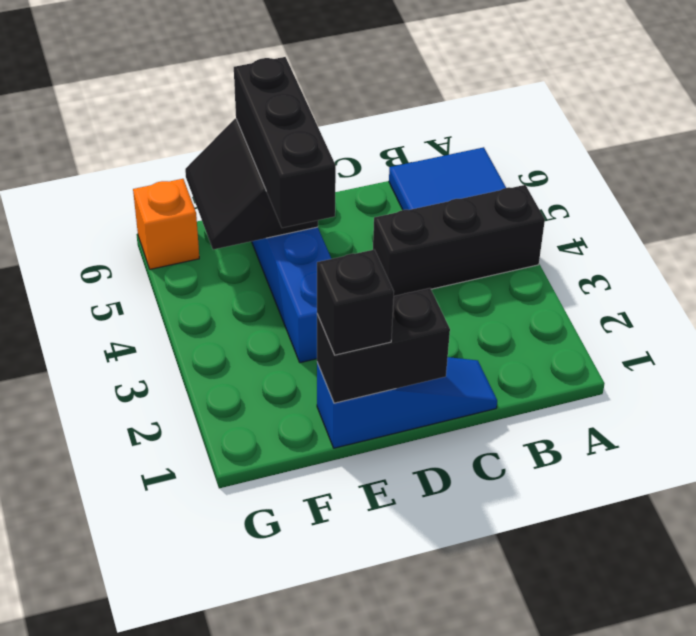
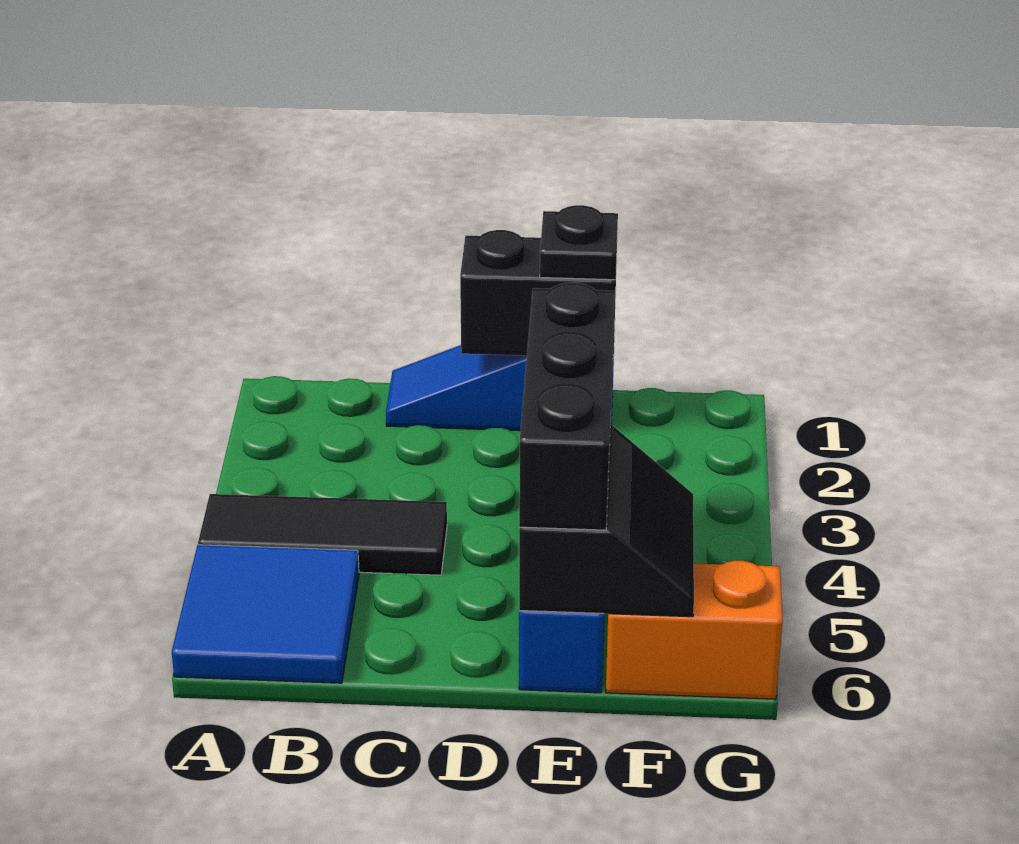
black 1x3 brick [373,185,545,296] -> black 1x3 tile [198,494,447,575]
black 1x1 brick [317,250,394,355] -> black 1x1 plate [540,205,618,280]
orange 1x1 brick [133,179,199,269] -> orange 1x2 brick [606,561,783,699]

